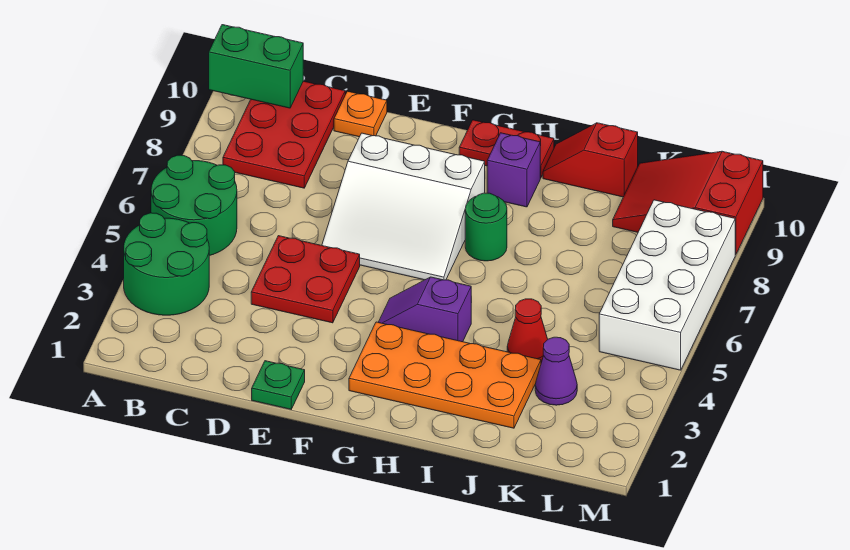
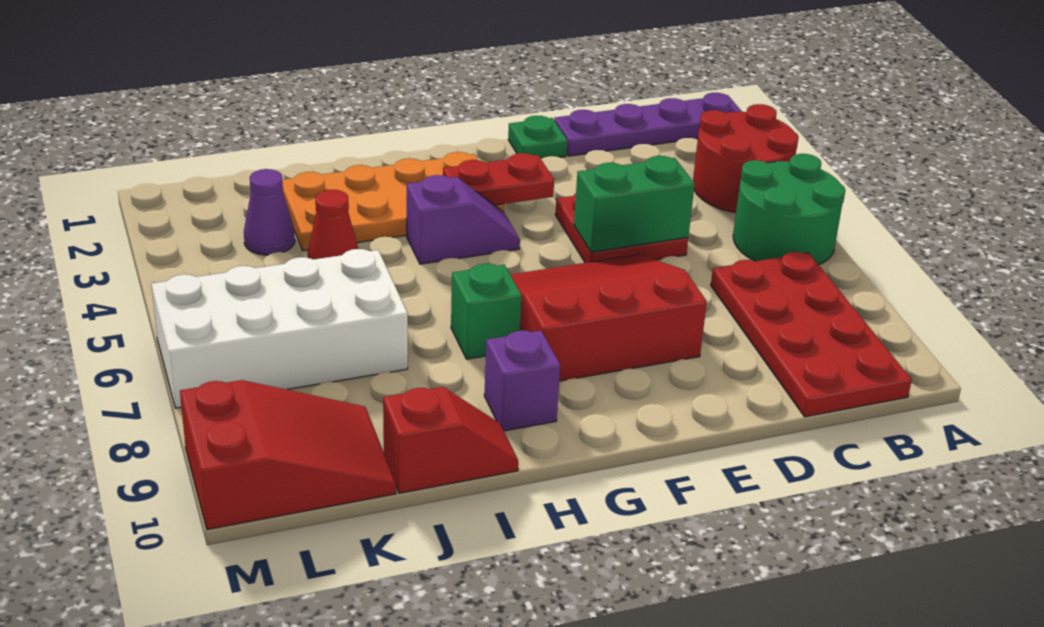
none -> purple 1x4 plate [554,93,742,156]
green 2x2 round brick [124,213,209,315] -> red 2x2 round brick [693,104,799,213]
green 1x2 brick [209,25,303,108] -> green 1x2 brick moved to [574,156,695,252]
red 2x3 plate [223,81,345,188] -> red 2x4 plate [711,252,912,417]
orange 1x1 plate [334,91,387,137] -> none
white 3x3 slope [322,133,485,280] -> red 3x3 slope [510,255,707,381]
red 1x2 plate [459,120,554,178] -> red 1x2 plate moved to [443,153,554,205]
green 1x1 round brick [465,193,507,261] -> green 1x1 brick [451,264,521,359]
white 2x4 brick [599,200,735,370] -> white 2x4 brick turned to [151,249,408,408]

